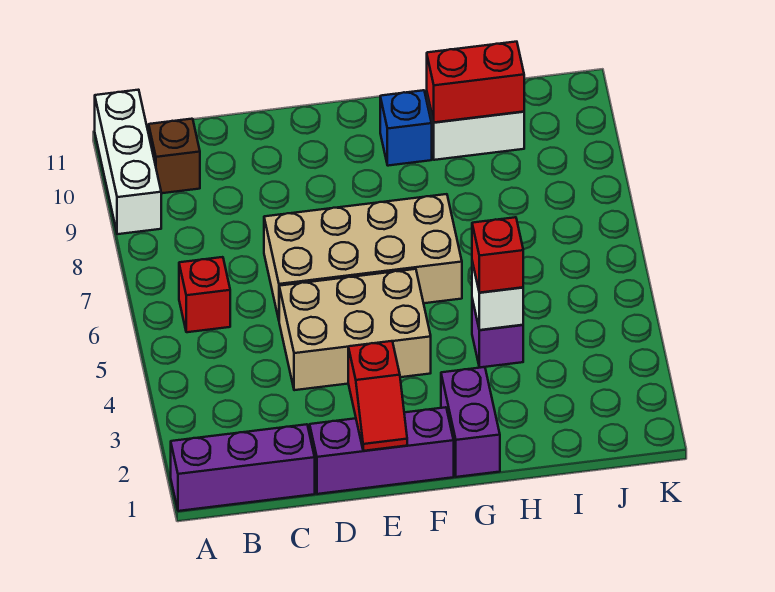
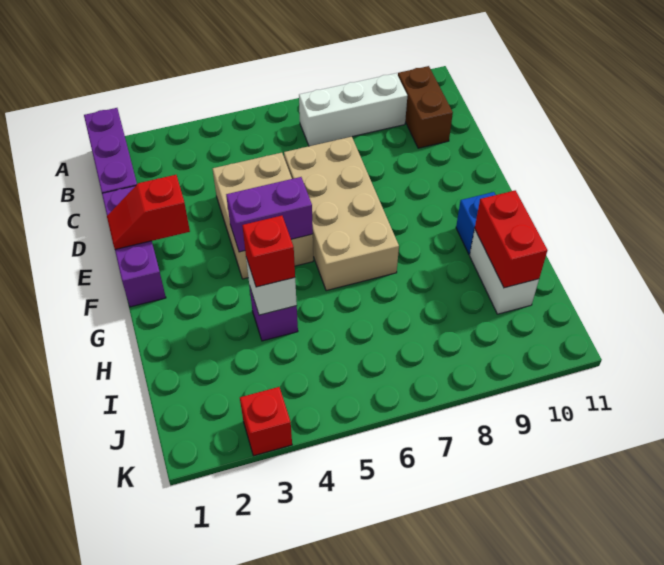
white 1x3 brick [95,90,161,234] -> white 1x3 brick moved to [299,73,407,146]
red 1x1 brick [179,257,230,332] -> red 1x1 brick moved to [240,387,292,456]
brown 1x1 brick [149,119,200,193] -> brown 1x2 brick [398,66,453,148]
purple 1x2 brick [441,367,500,477] -> purple 1x2 brick moved to [226,177,313,252]

